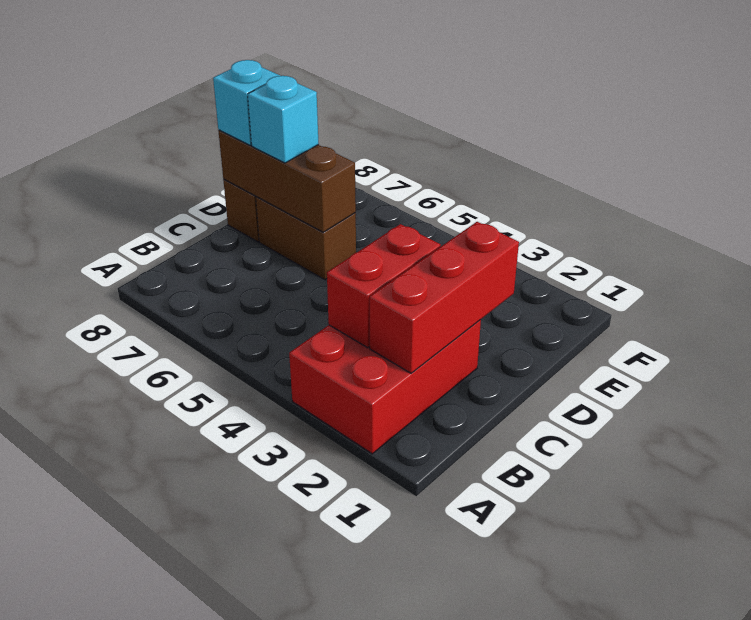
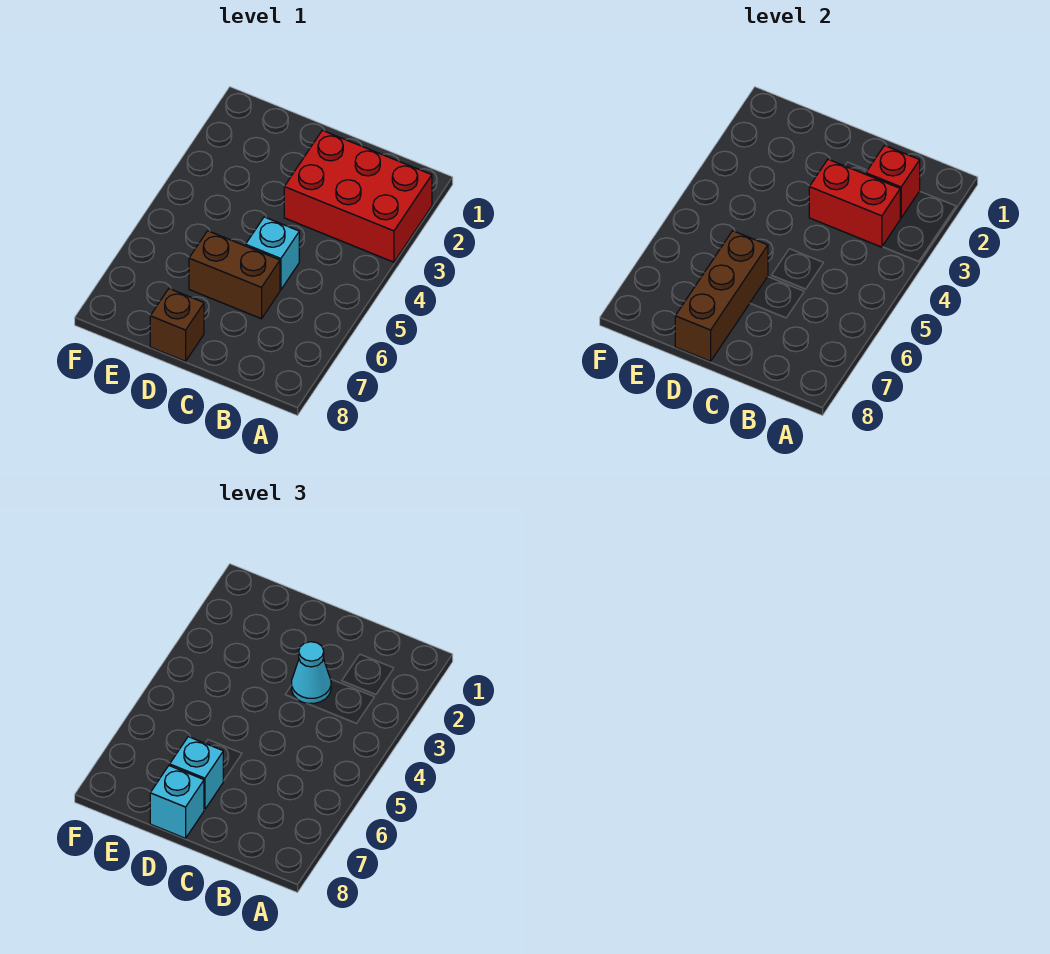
red 1x3 brick [370,222,519,373] -> red 1x1 brick [866,146,920,218]
none -> cyan 1x1 cone [292,642,331,703]
none -> cyan 1x1 brick [246,217,299,290]
brown 1x2 brick [256,197,356,280] -> brown 1x2 brick turned to [189,231,280,319]

